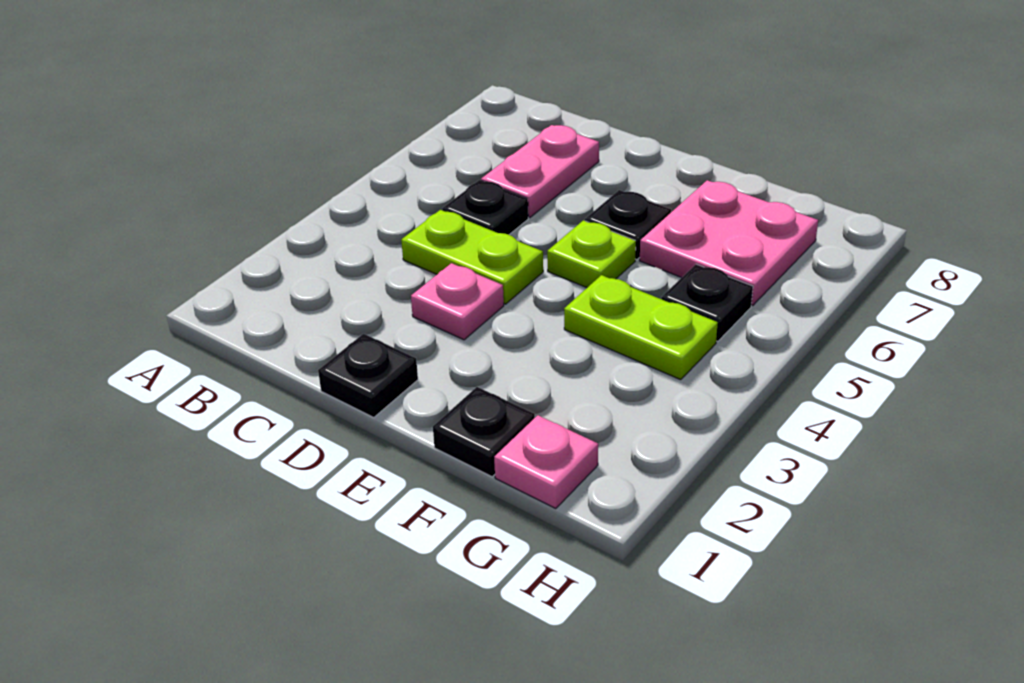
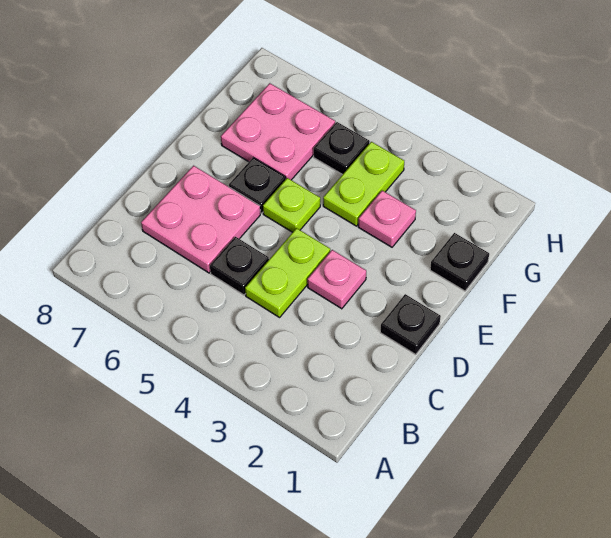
pink 1x2 plate [481,125,599,218] -> pink 2x2 plate [141,166,260,273]
pink 1x1 plate [494,415,598,508] -> pink 1x1 plate moved to [358,191,416,247]

